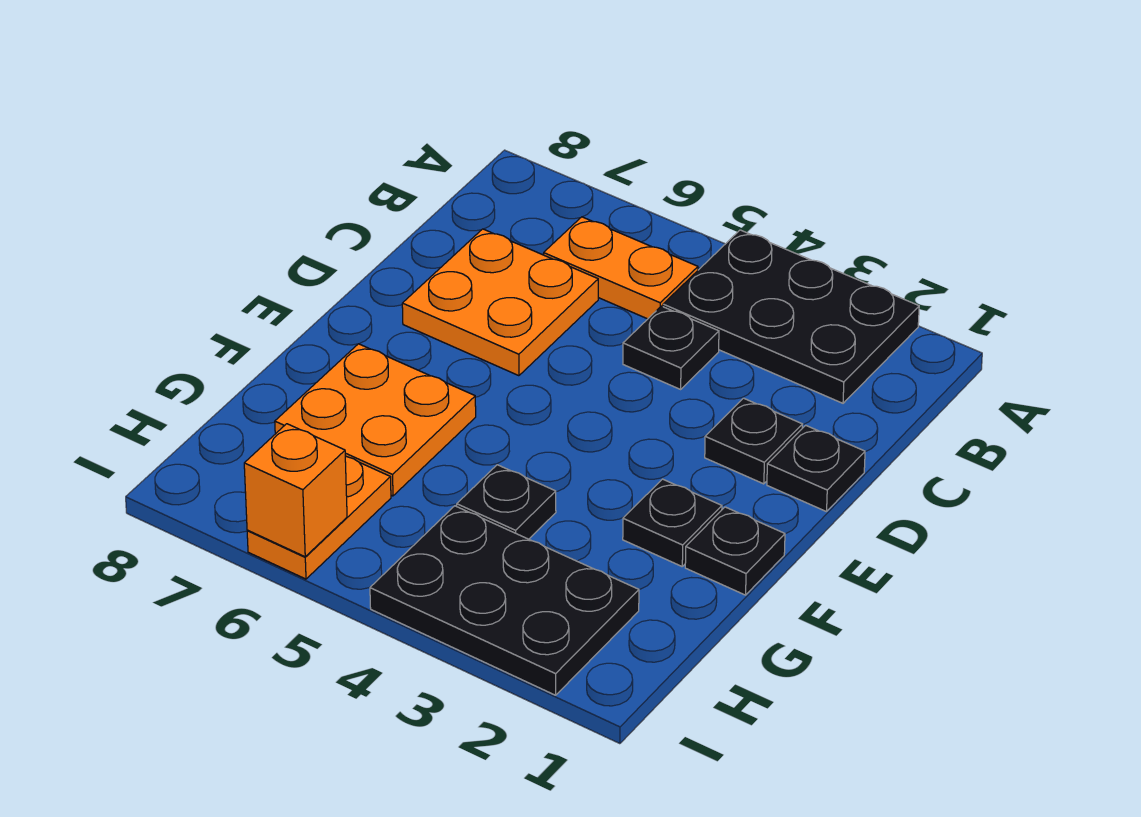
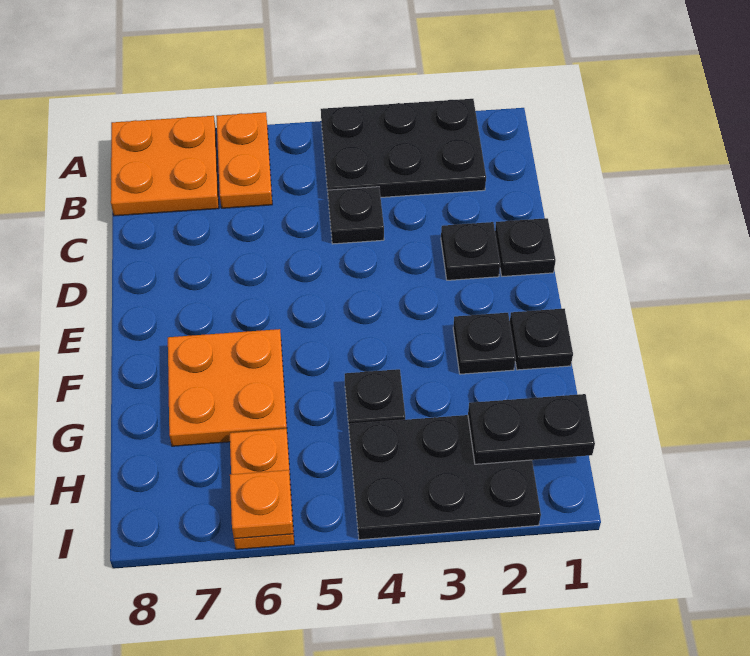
orange 1x2 plate [544,217,698,319] -> orange 1x2 plate turned to [216,112,272,208]
orange 2x2 plate [402,229,598,376] -> orange 2x2 plate moved to [111,116,219,216]
none -> black 1x2 plate [468,394,595,464]
orange 1x1 brick [244,424,347,557] -> orange 1x1 plate [230,470,293,539]

